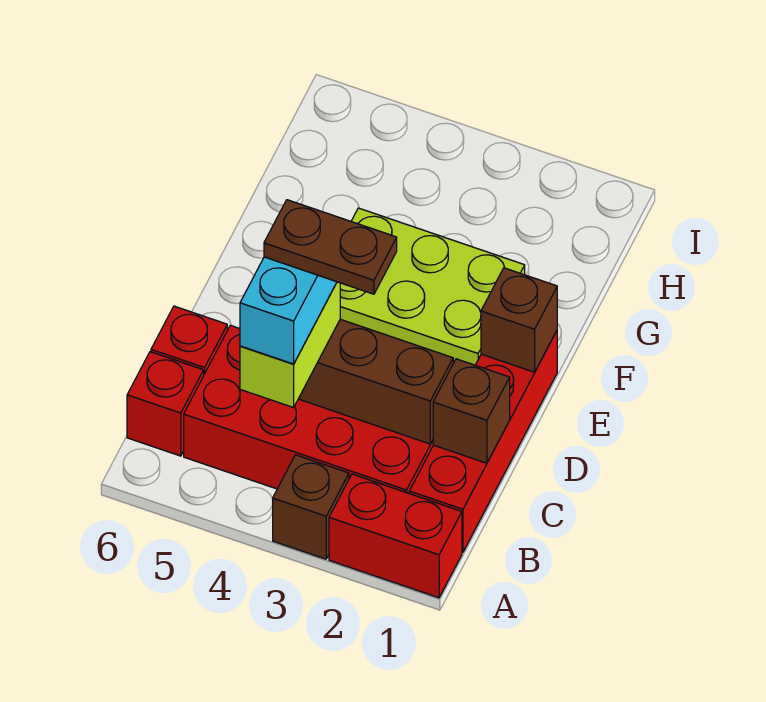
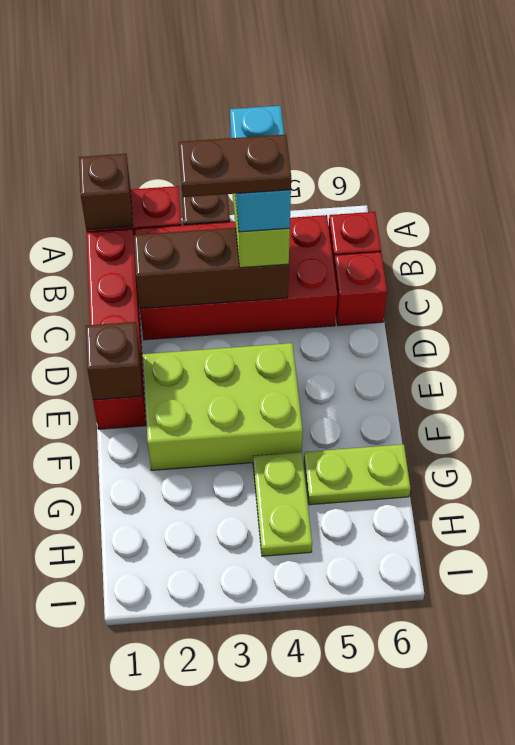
brown 1x1 brick [433,359,510,463] -> brown 1x1 brick moved to [79,154,133,230]
none -> lime 1x2 plate [253,452,312,556]
none -> lime 1x2 plate [304,444,410,505]

